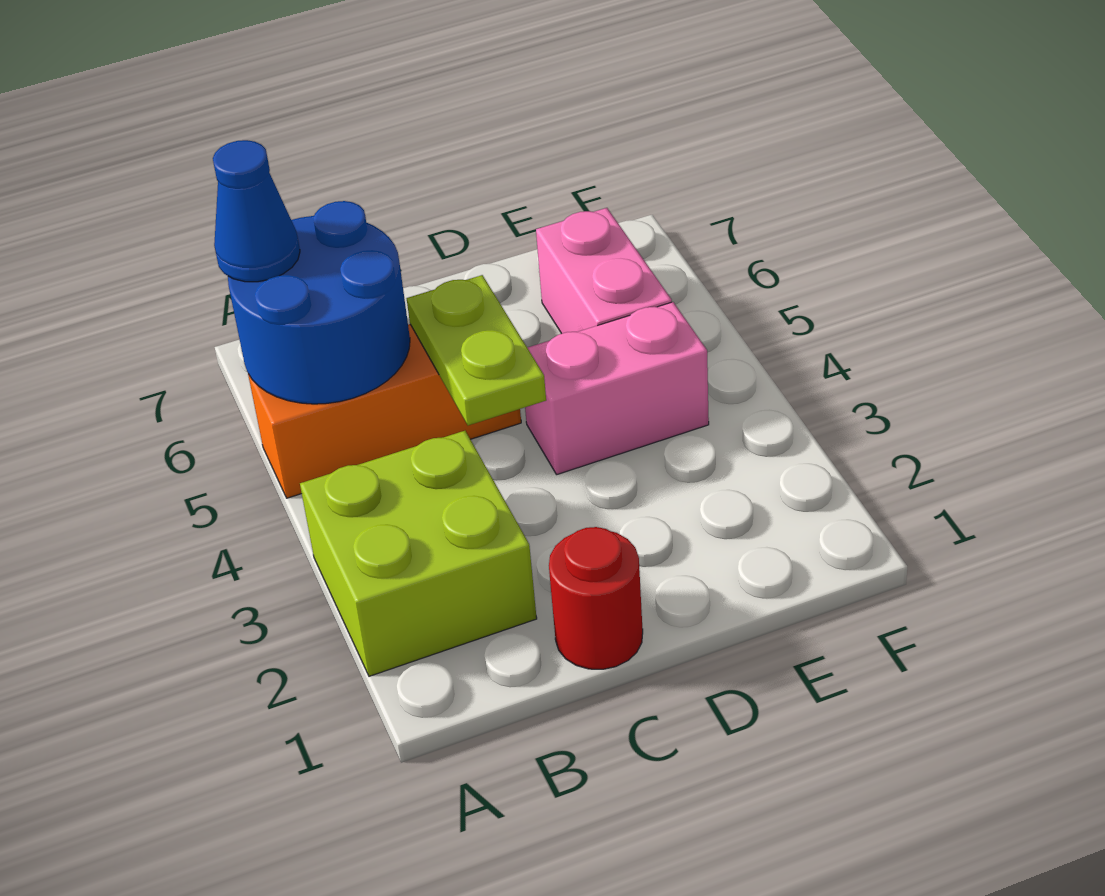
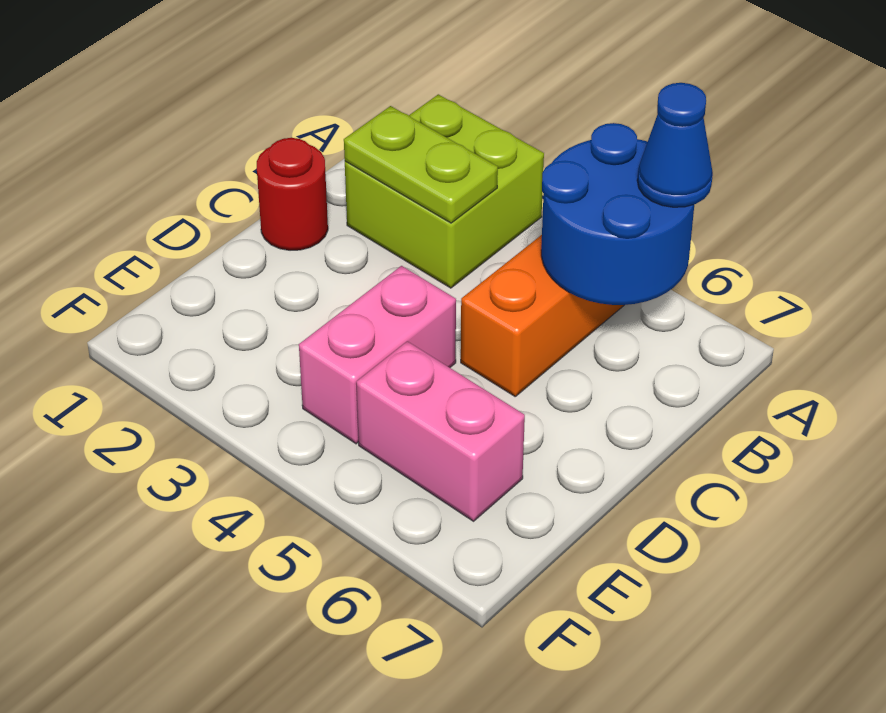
lime 1x2 plate [407,275,546,425] -> lime 1x2 plate moved to [344,106,498,223]

